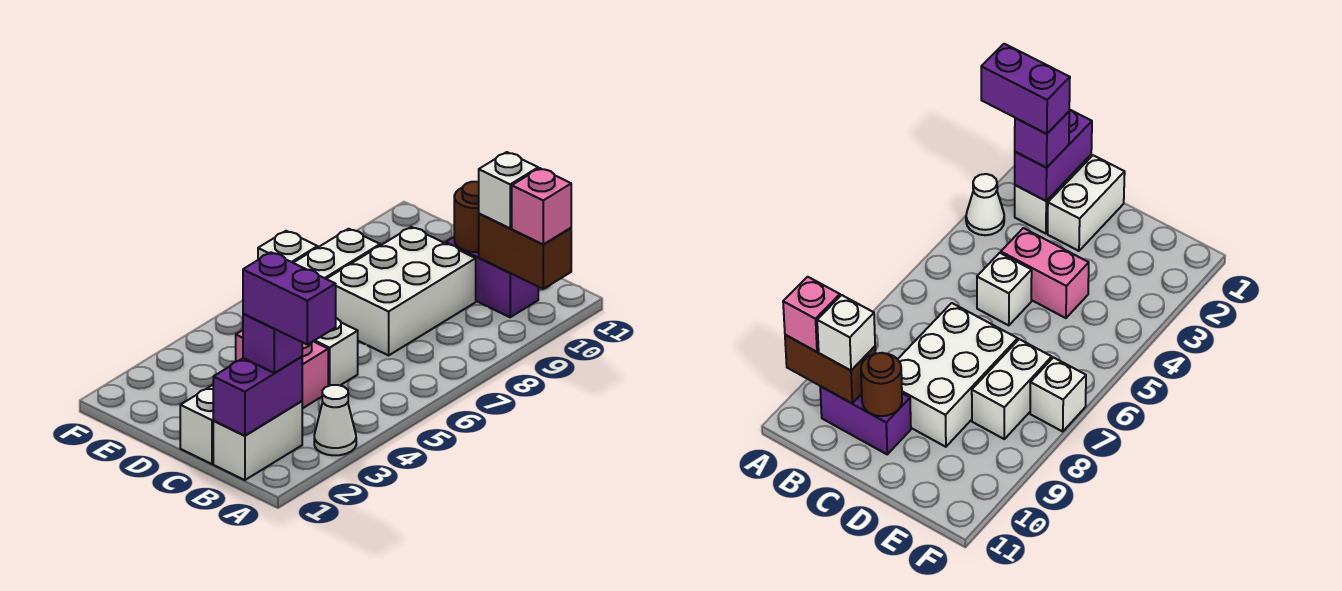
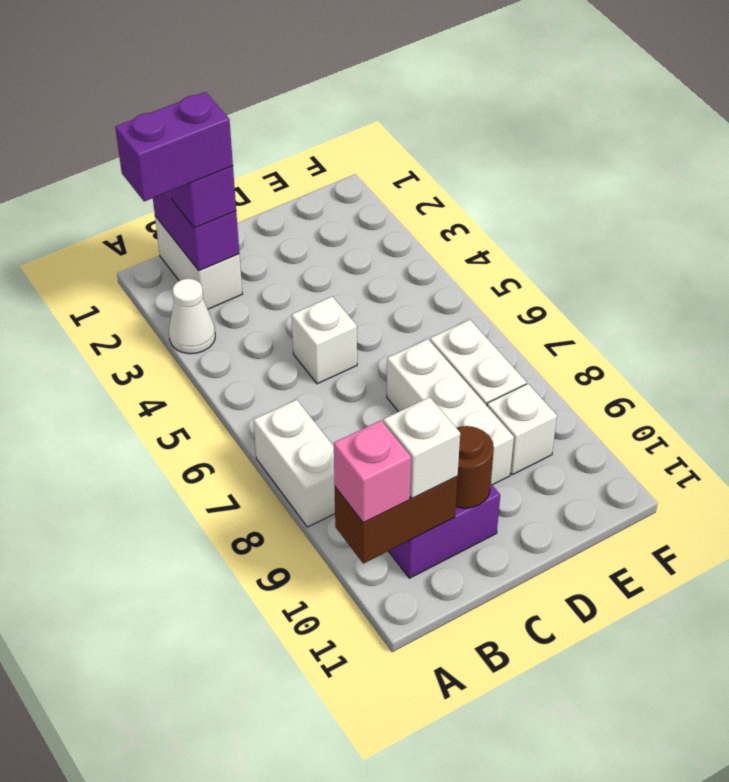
white 1x2 brick [180,385,213,464] -> white 1x2 brick moved to [254,400,335,527]
pink 1x2 brick [236,330,328,409] -> none
white 2x3 brick [327,227,476,355] -> white 1x3 brick [387,339,514,485]
white 1x1 brick [258,231,318,263] -> white 1x1 brick moved to [487,384,557,475]

